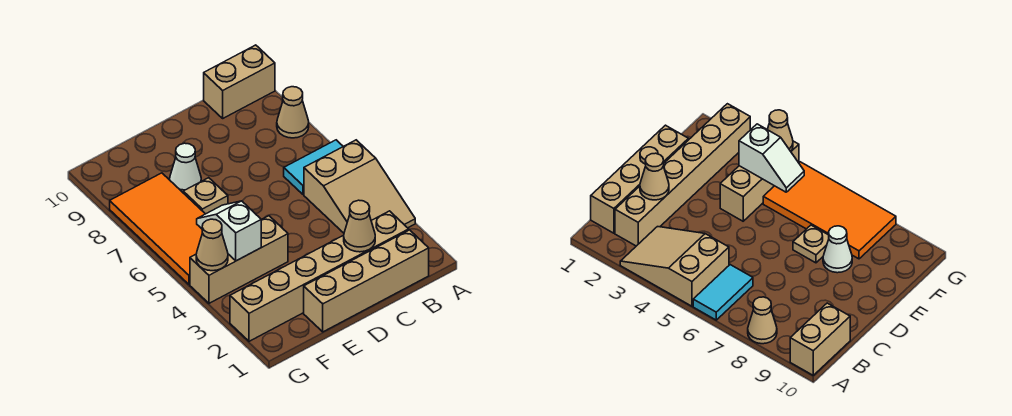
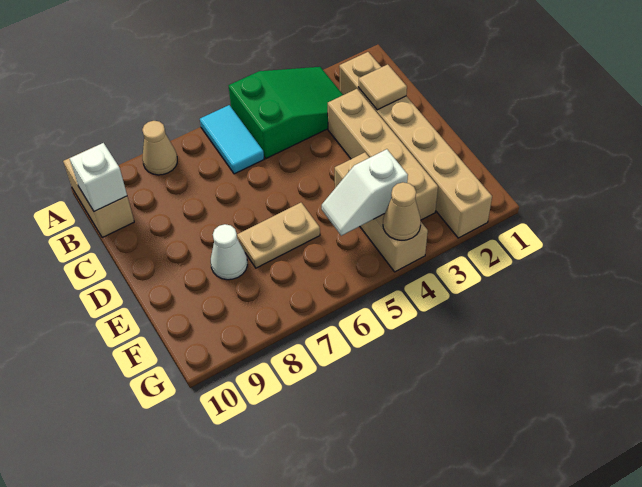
tan 2x3 slope [304,140,415,233] -> green 2x3 slope [229,67,343,158]
tan 1x4 brick [304,230,429,332] -> tan 1x4 brick moved to [328,89,438,220]
none -> white 1x1 brick [70,143,127,212]
tan 1x1 cone [344,200,375,252] -> tan 1x1 tile [358,64,407,110]
tan 1x1 plate [183,178,228,214] -> tan 1x2 plate [237,203,320,268]
orange 2x4 tile [110,173,205,284] -> none

